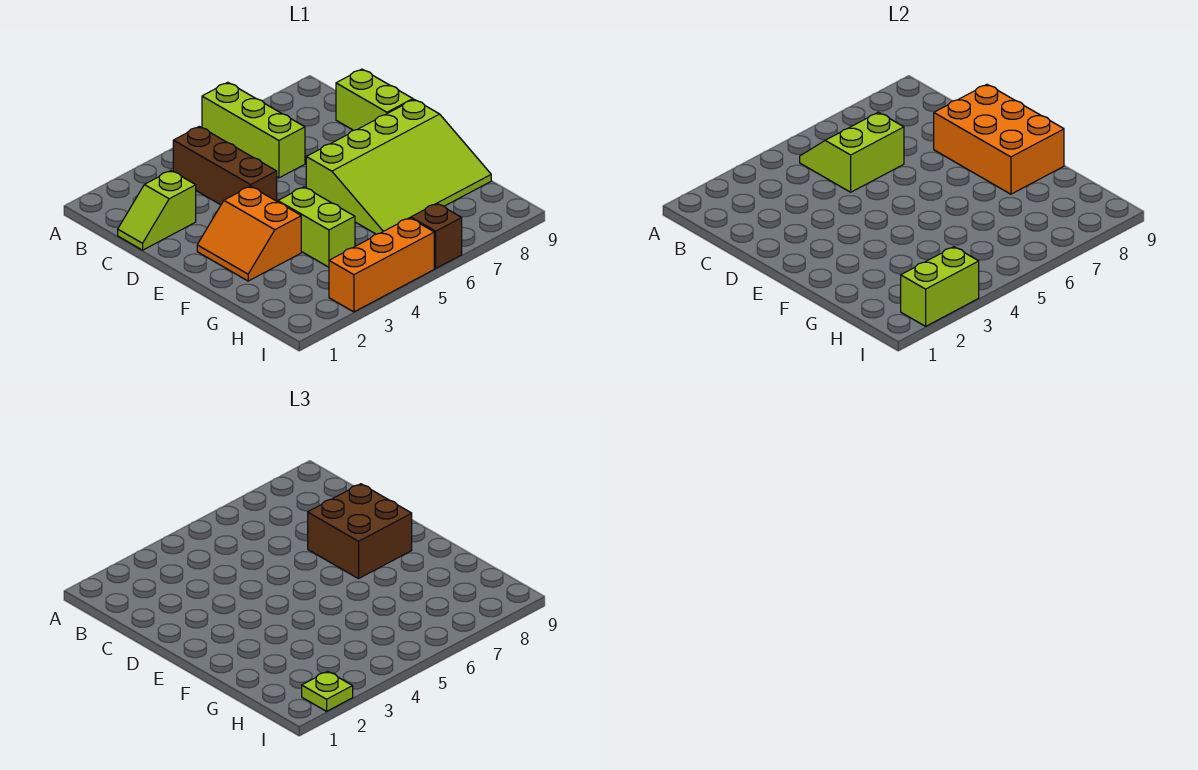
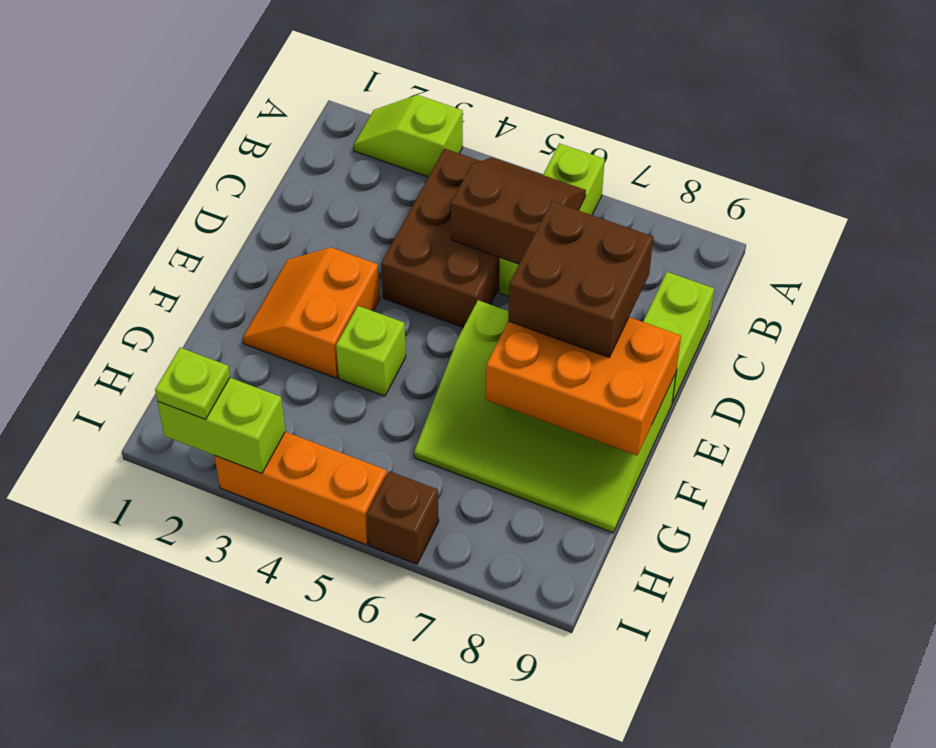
brown 1x3 brick [173,126,277,205] -> brown 2x3 brick [381,149,500,327]
lime 2x2 slope [800,112,904,192] -> brown 2x2 slope [451,158,586,264]
lime 1x2 slope [118,171,196,250] -> lime 1x2 slope moved to [354,95,463,177]
orange 2x3 brick [934,84,1064,194] -> orange 2x3 brick turned to [486,317,681,455]
lime 1x2 brick [278,187,355,267] -> lime 1x1 brick [336,306,406,396]

